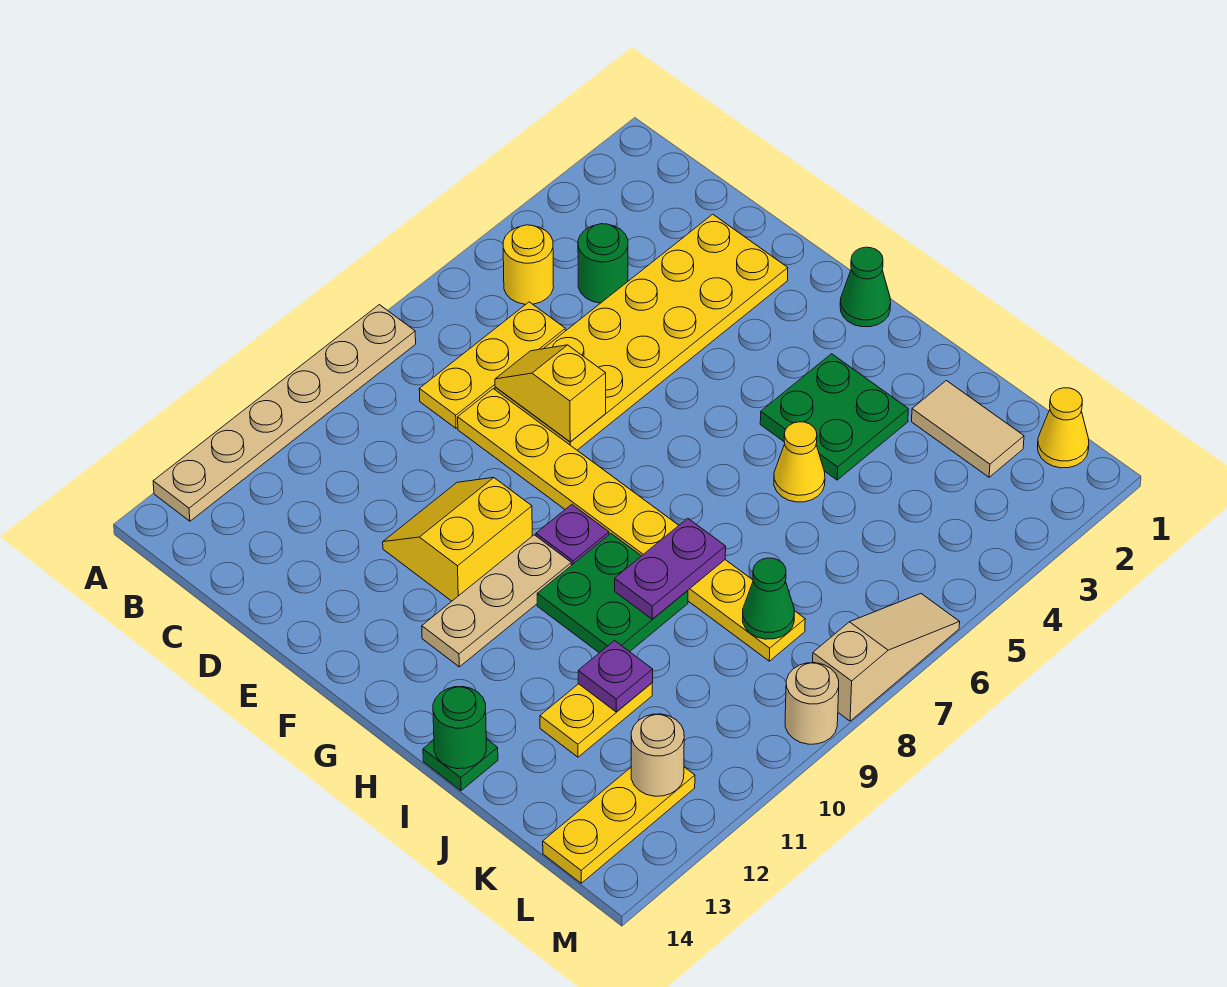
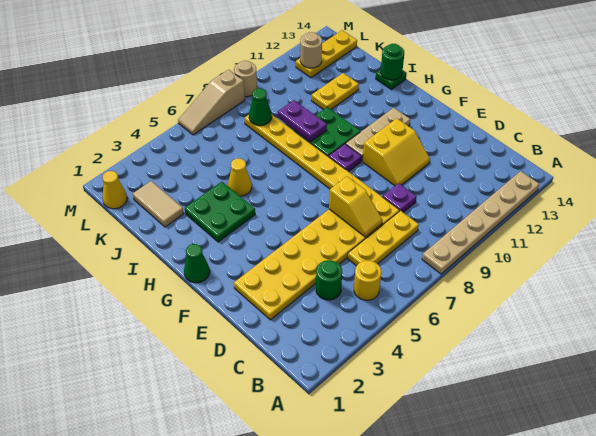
purple 1x2 plate [615,518,726,619] -> purple 1x2 plate turned to [278,100,327,142]
purple 1x1 plate [578,641,653,712] -> purple 1x1 plate moved to [382,183,417,212]

